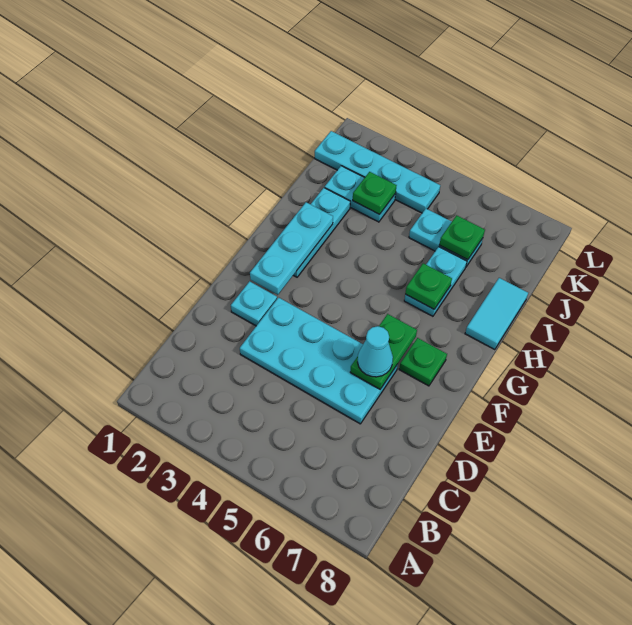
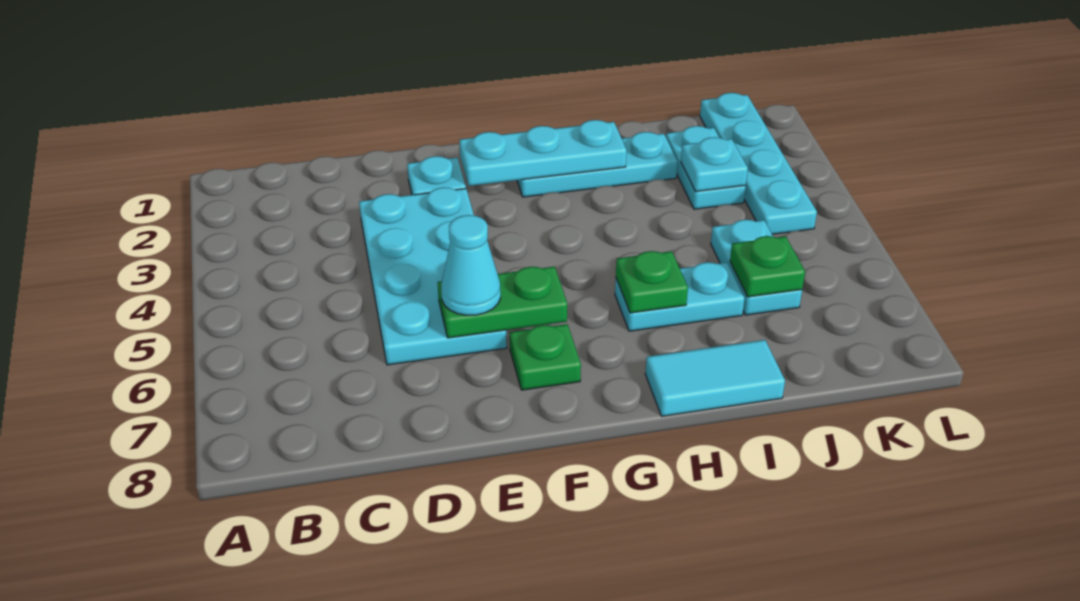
green 1x1 plate [353,172,397,214] -> cyan 1x1 plate [681,137,748,192]

